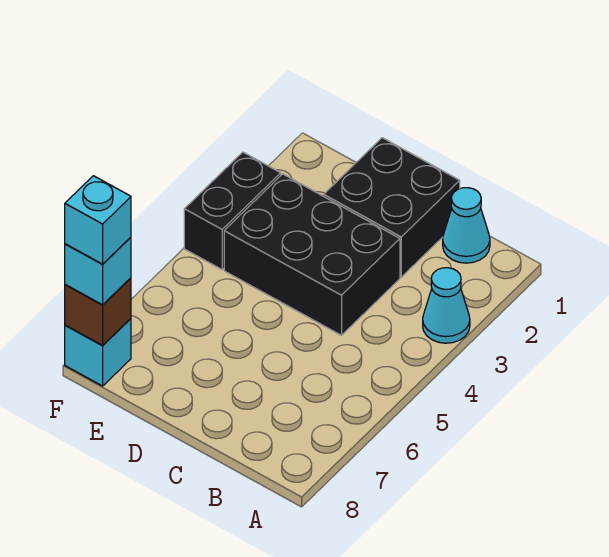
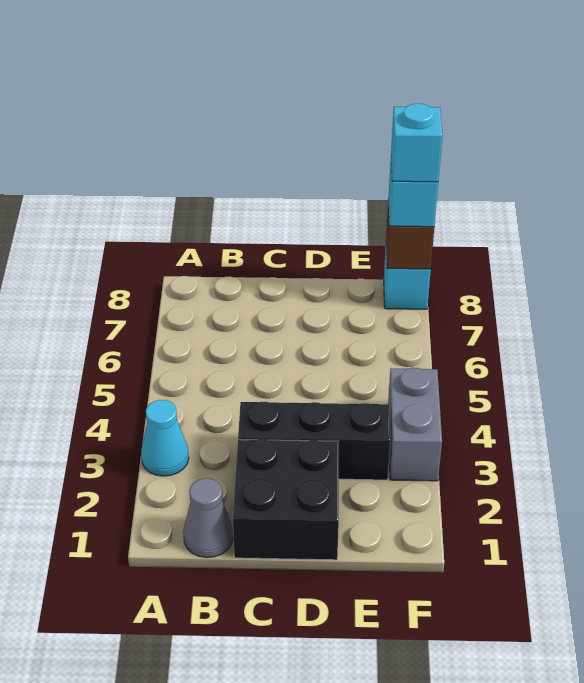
cyan 1x1 cone [443,188,490,263] -> grey 1x1 cone [183,478,233,557]
black 2x3 brick [224,174,400,335] -> black 1x3 brick [238,402,390,480]
black 1x2 brick [184,152,281,269] -> grey 1x2 brick [388,368,442,481]

